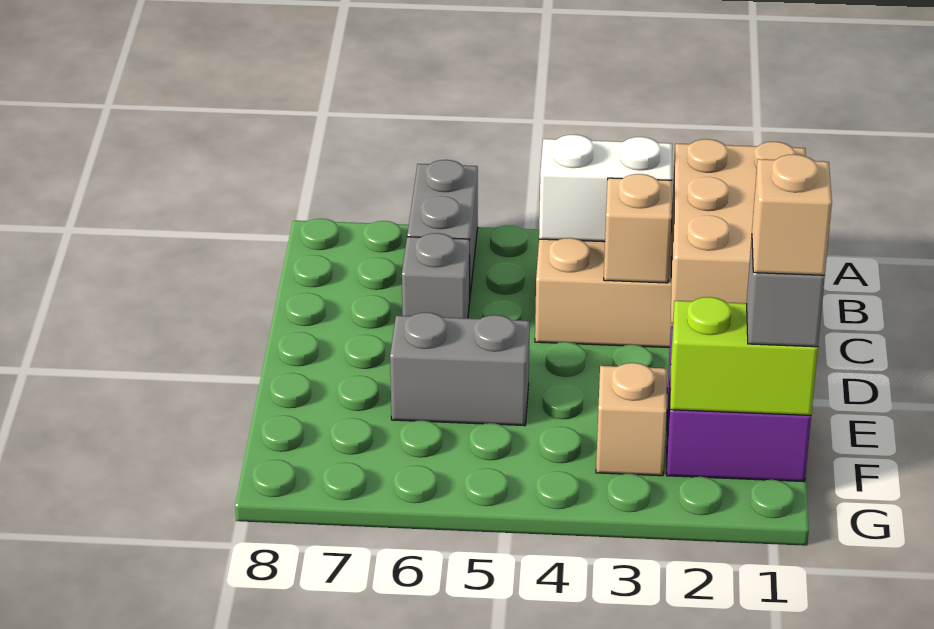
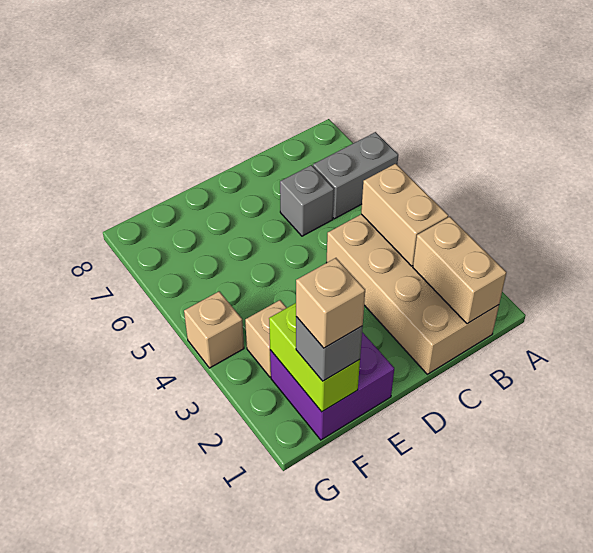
tan 2x3 brick [671,139,806,324] -> tan 1x2 brick [413,217,506,324]
white 1x2 brick [539,135,672,242] -> tan 1x2 brick [361,164,448,266]
tan 1x1 brick [604,174,672,283] -> tan 1x1 brick moved to [184,291,244,368]
grey 1x2 brick [390,312,530,426] -> none

